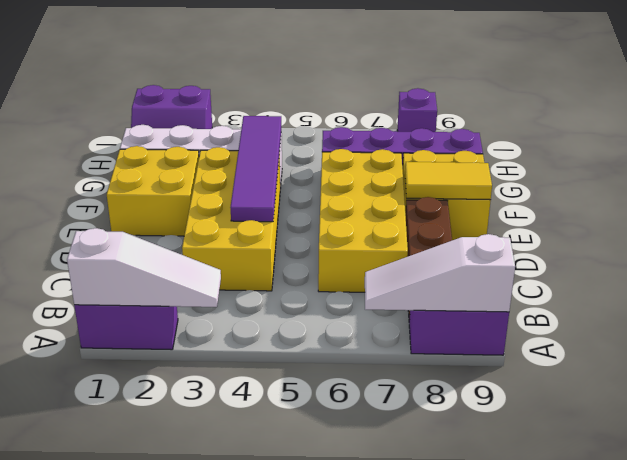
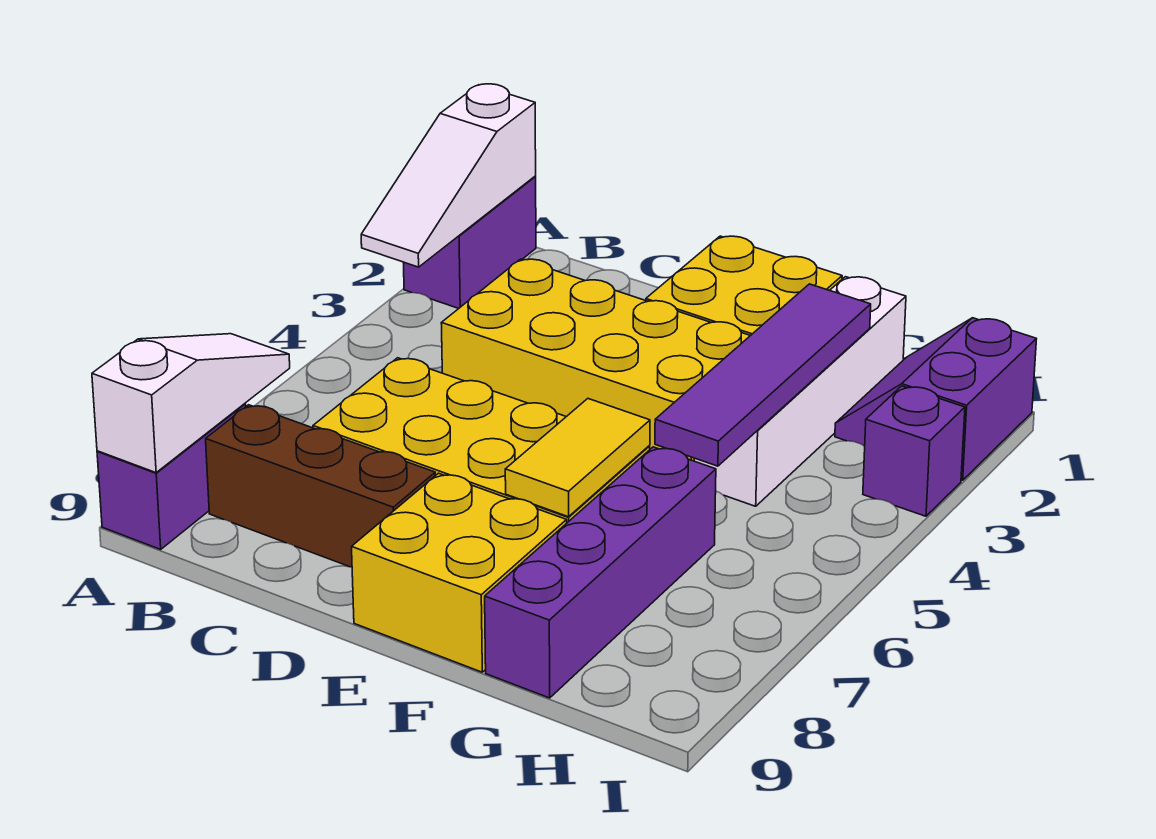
purple 1x4 tile [230,116,281,222] -> purple 1x4 tile turned to [655,284,871,466]
yellow 1x2 tile [405,162,492,200] -> yellow 1x2 tile moved to [505,399,650,517]
purple 1x1 brick [397,88,437,132] -> purple 1x1 brick moved to [863,386,965,516]

